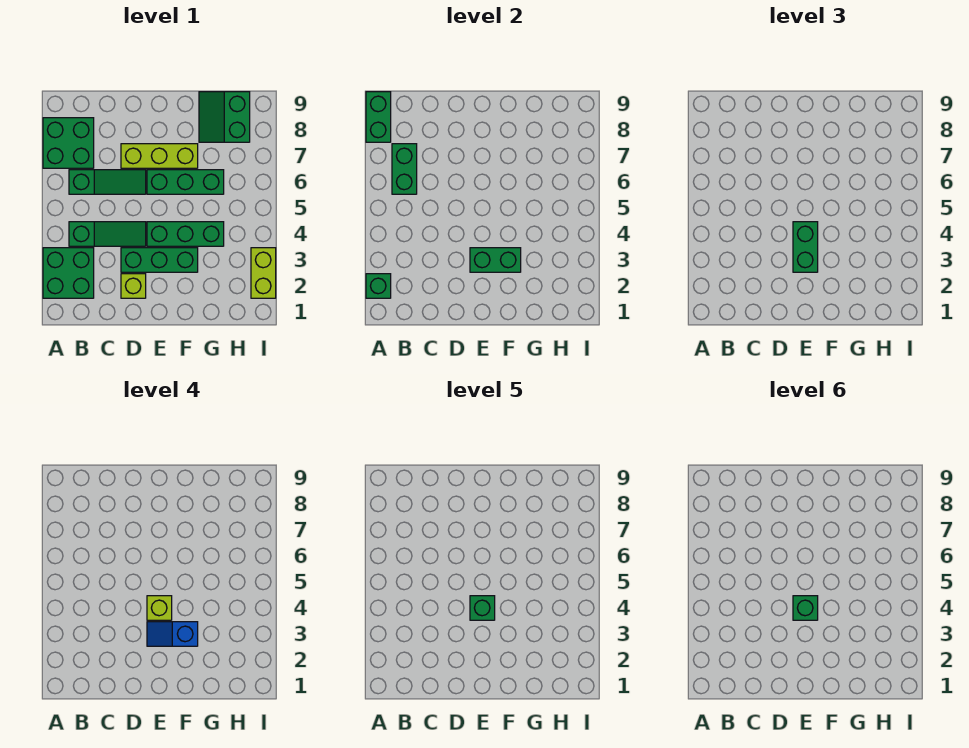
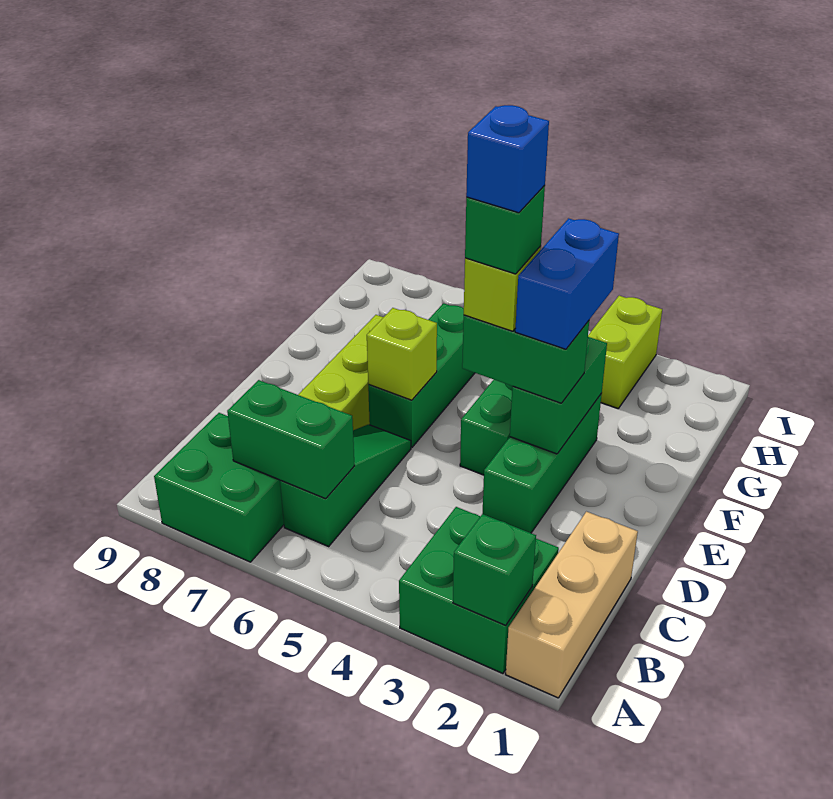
none -> tan 1x3 brick [506,512,638,698]
green 1x2 brick [366,92,391,142] -> none
green 1x3 slope [69,222,146,246] -> none
lime 1x1 brick [121,274,146,298] -> lime 1x1 brick moved to [367,308,437,400]
blue 1x2 slope [147,622,198,646] -> blue 1x2 brick [515,218,619,349]
green 1x1 brick [793,596,818,620] -> blue 1x1 brick [466,105,549,213]
green 2x2 slope [199,92,250,142] -> none
lime 1x2 brick [251,248,276,298] -> lime 1x2 brick turned to [588,296,662,408]

